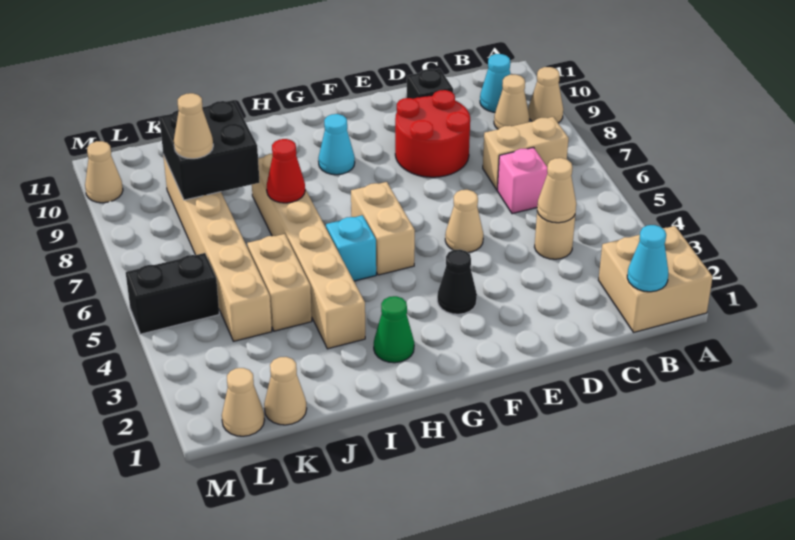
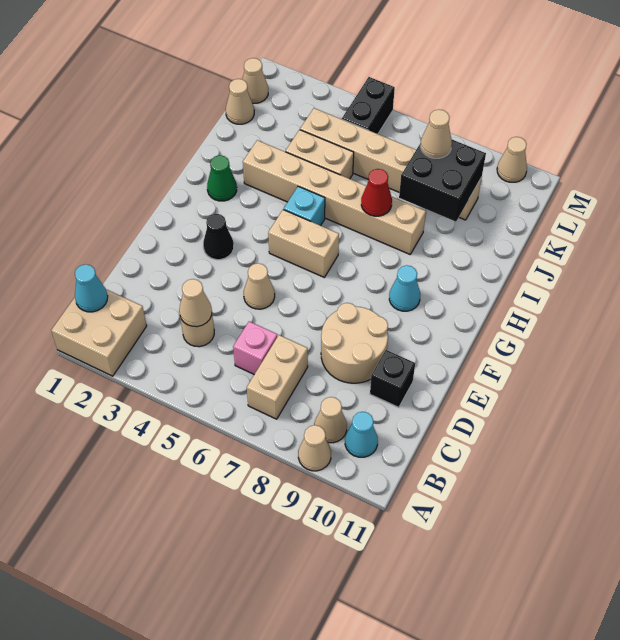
red 2x2 round brick [395,90,470,177] -> tan 2x2 round brick [321,303,388,383]

